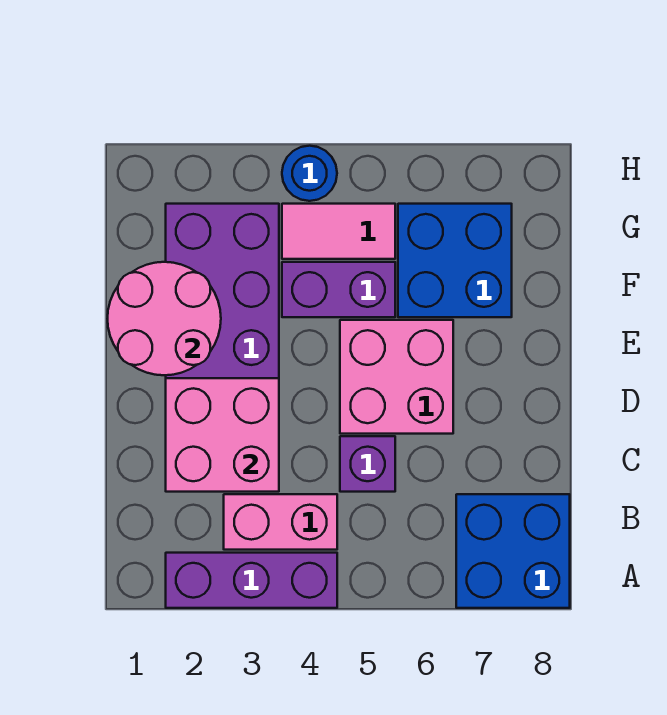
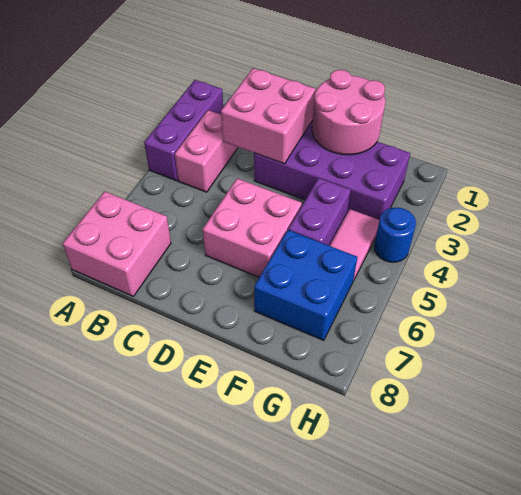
blue 2x2 brick [456,494,570,608] -> pink 2x2 brick [63,191,171,296]
purple 1x1 brick [340,436,395,492] -> none

